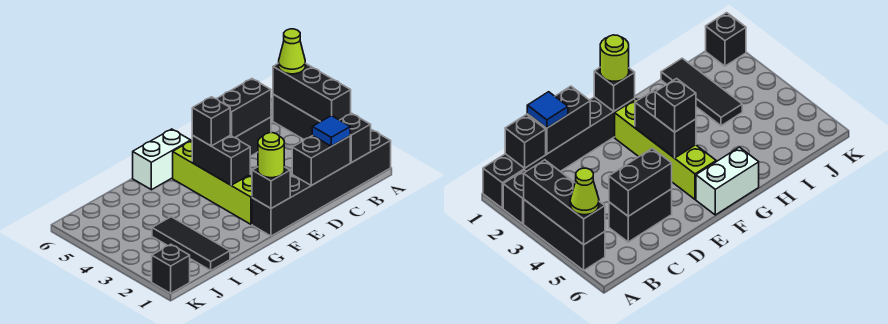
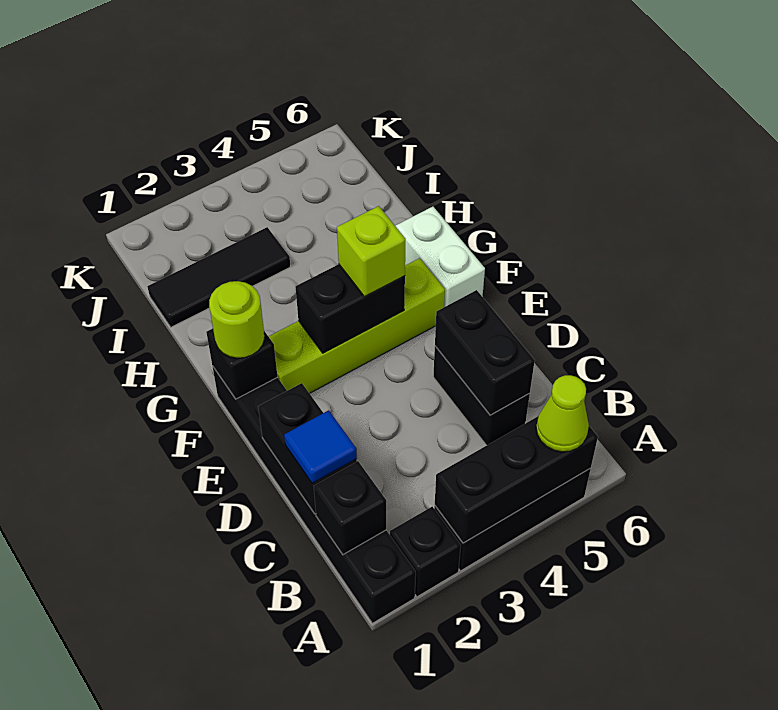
black 1x1 brick [192,97,230,146] -> lime 1x1 brick [337,206,405,297]
black 1x1 brick [152,244,190,293] -> none

